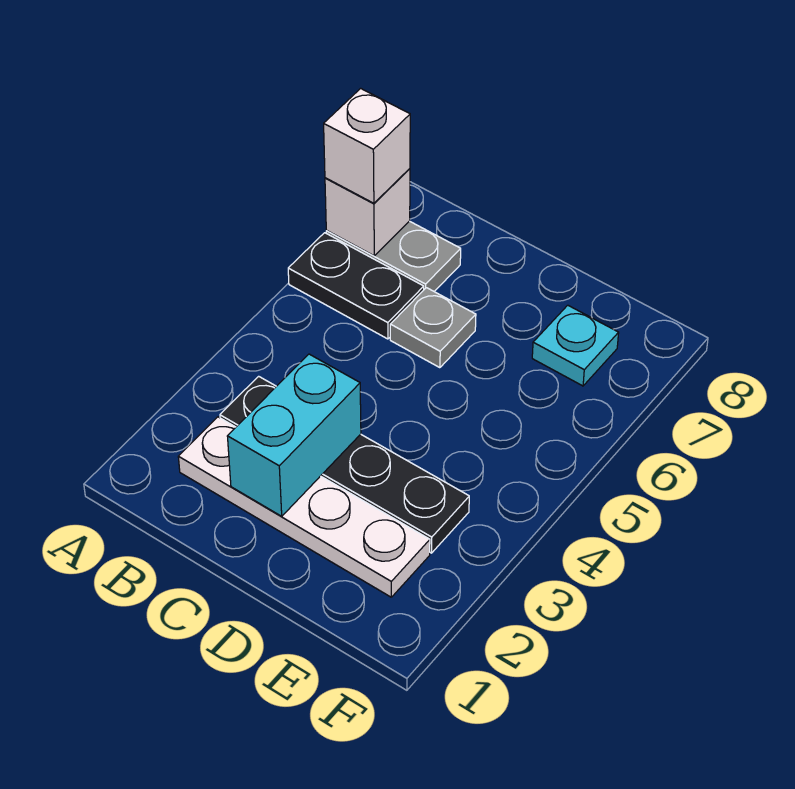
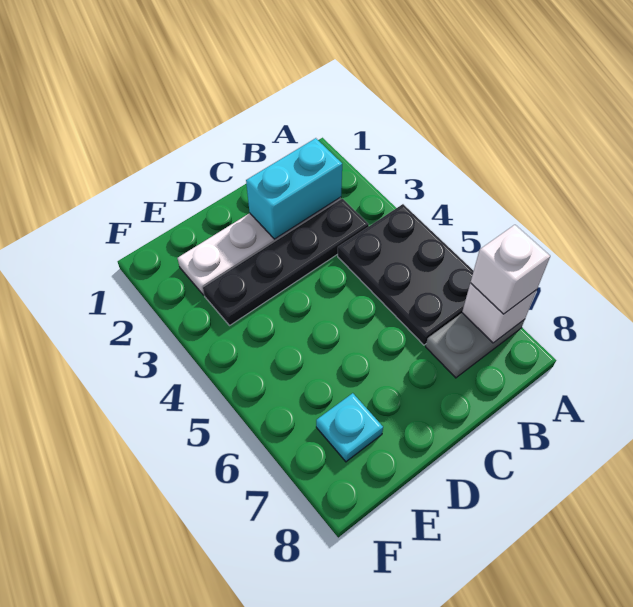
black 1x2 plate [288,233,424,339] -> black 2x3 plate [338,204,473,345]
cyan 1x2 brick [227,354,361,516] -> cyan 1x2 brick turned to [246,138,342,239]
grey 1x1 plate [390,288,476,368] -> none

